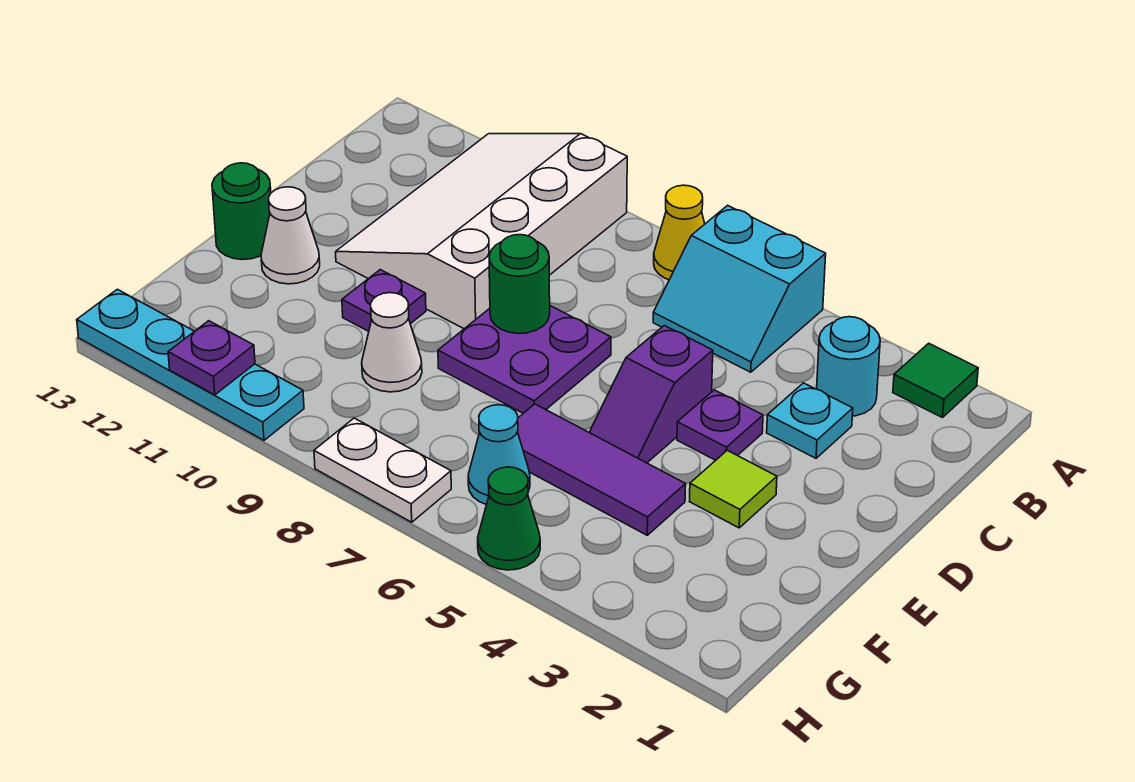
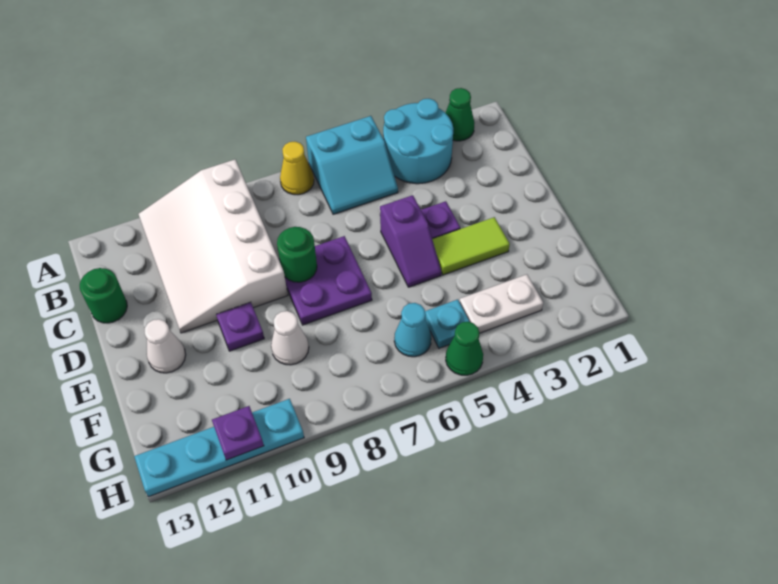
green 1x1 tile [893,343,978,418] -> green 1x1 cone [446,88,475,141]
cyan 1x1 round brick [817,317,880,416] -> cyan 2x2 round brick [383,99,453,184]
cyan 1x1 plate [767,383,853,458] -> cyan 1x1 plate moved to [425,299,470,348]
lime 1x1 tile [690,450,777,528] -> lime 1x2 tile [432,217,510,275]
green 1x1 round brick [212,163,271,260] -> green 1x1 round brick moved to [80,268,127,323]
purple 1x3 tile [517,404,686,535] -> none
white 1x2 plate [314,418,451,522] -> white 1x2 plate moved to [459,274,543,333]

